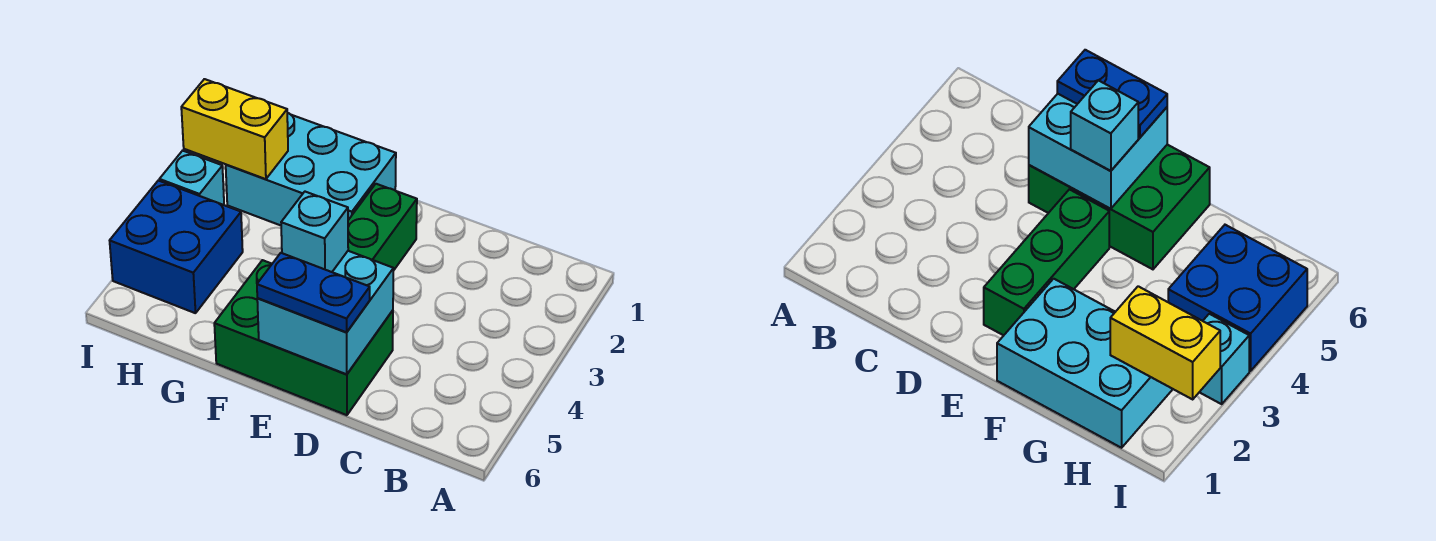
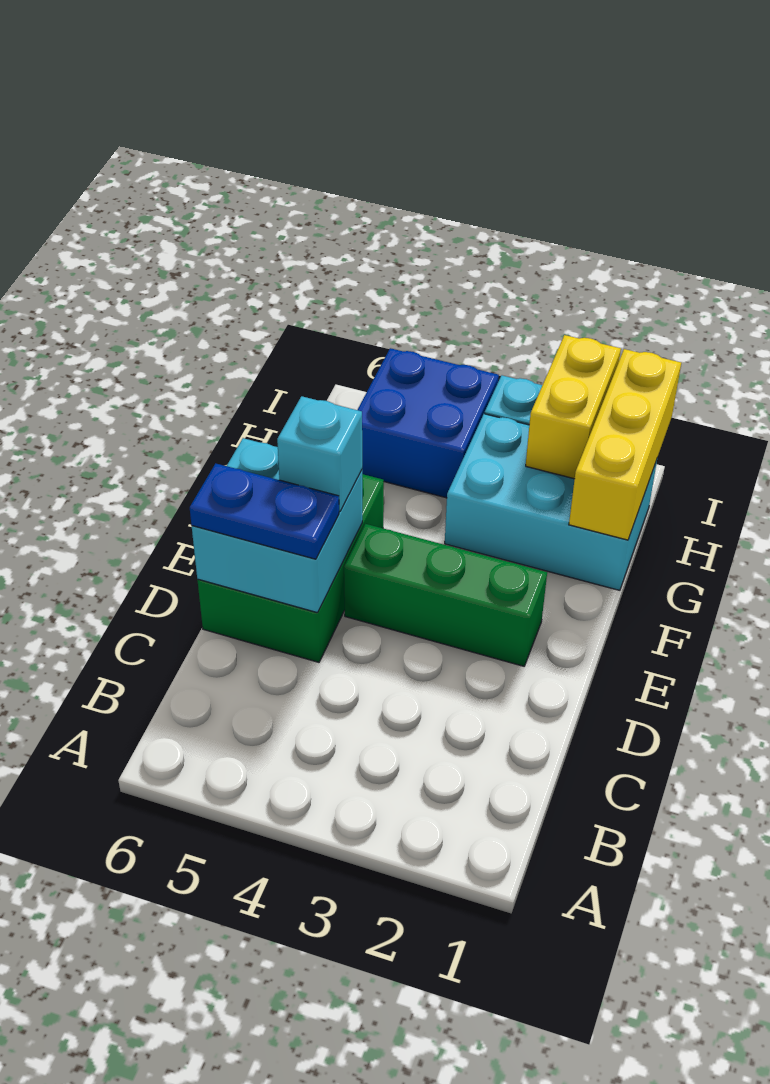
blue 1x2 plate [257,253,370,332] -> blue 1x2 plate turned to [190,463,339,559]
cyan 2x3 brick [226,113,396,225] -> cyan 2x3 brick turned to [445,414,657,590]
none -> yellow 1x3 brick [569,349,681,540]

